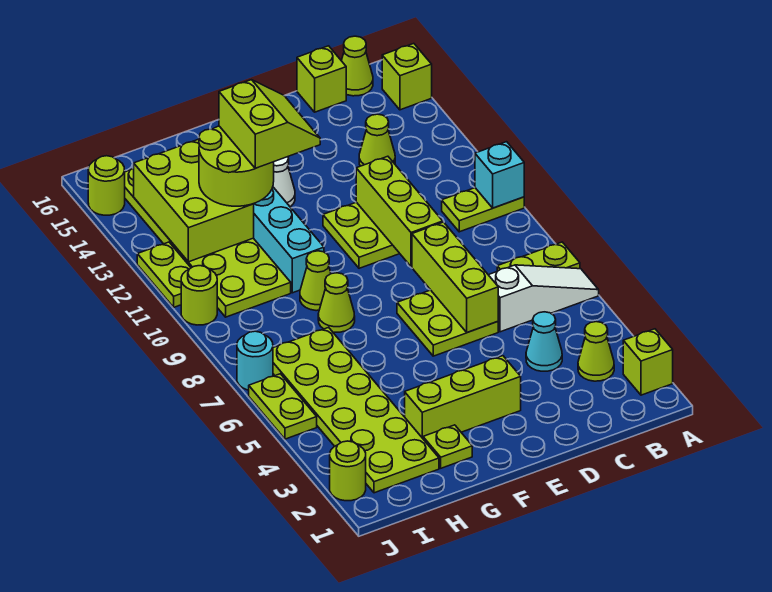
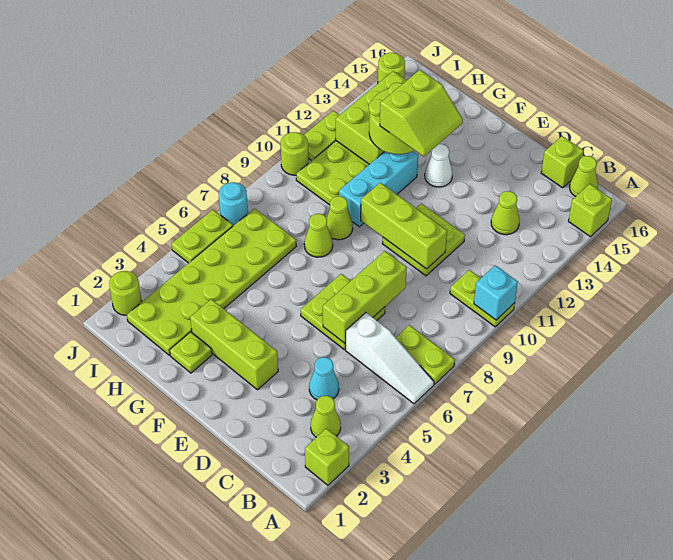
lime 1x3 brick [356,156,443,267] -> lime 1x3 brick turned to [361,183,447,269]

